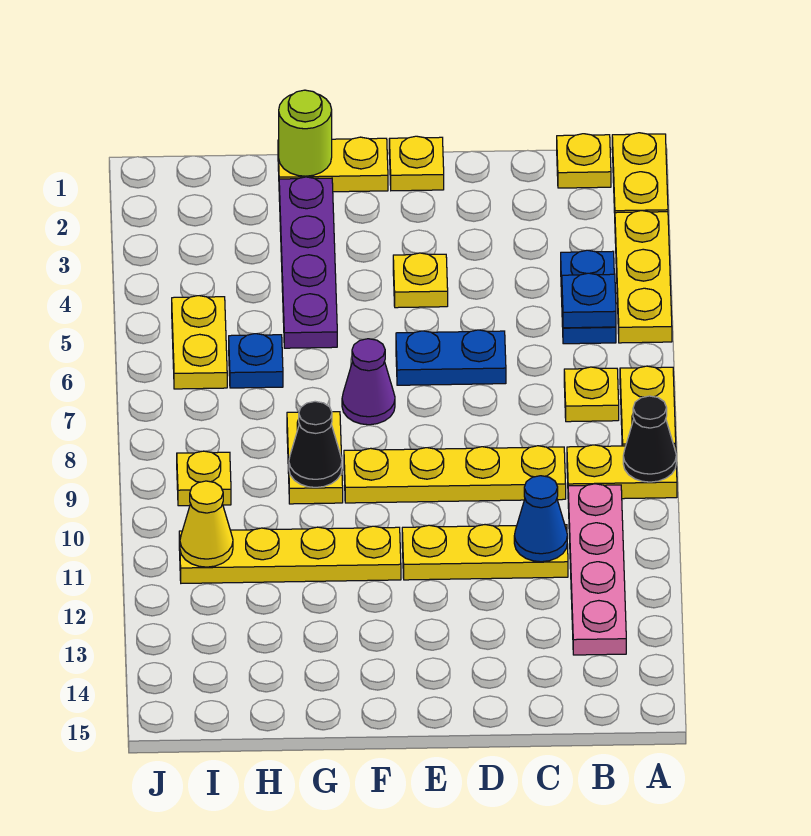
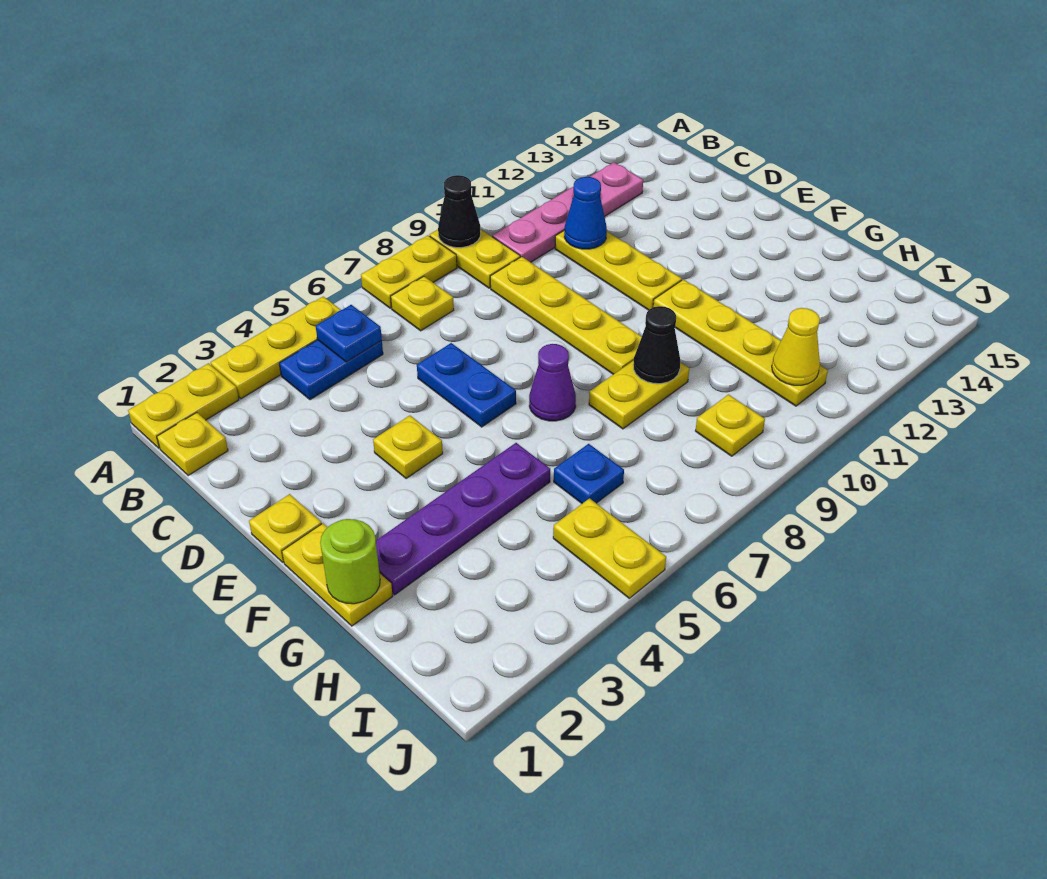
yellow 1x2 plate [172,296,227,389] -> yellow 1x2 plate turned to [553,498,666,598]

